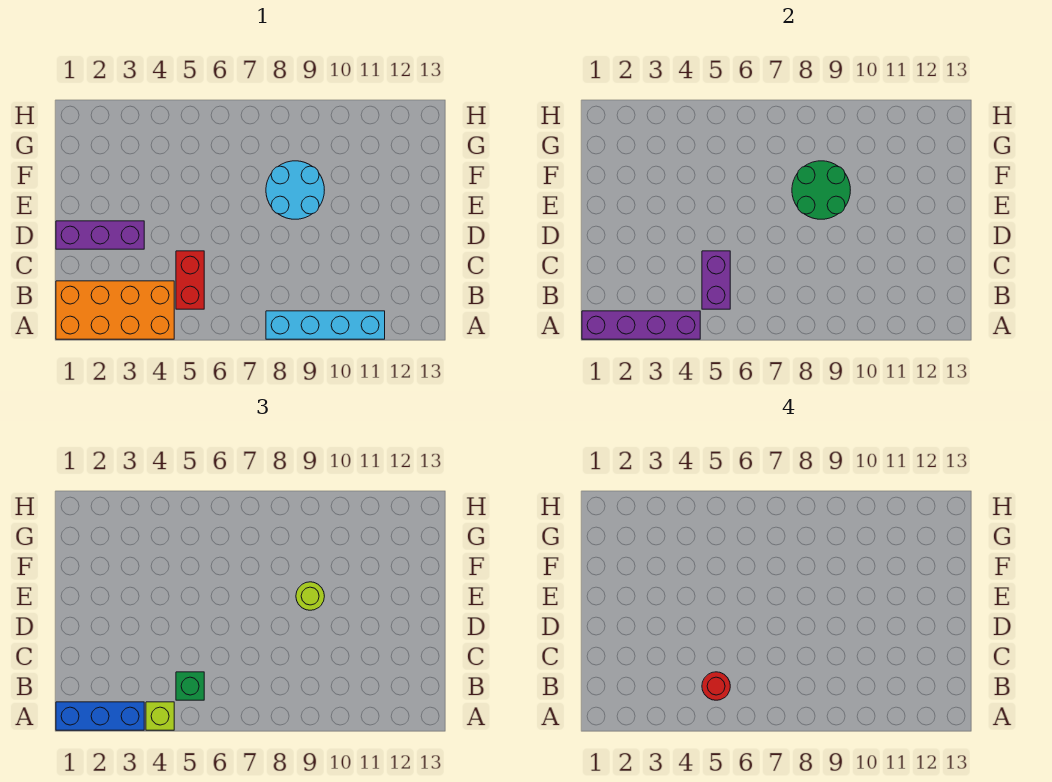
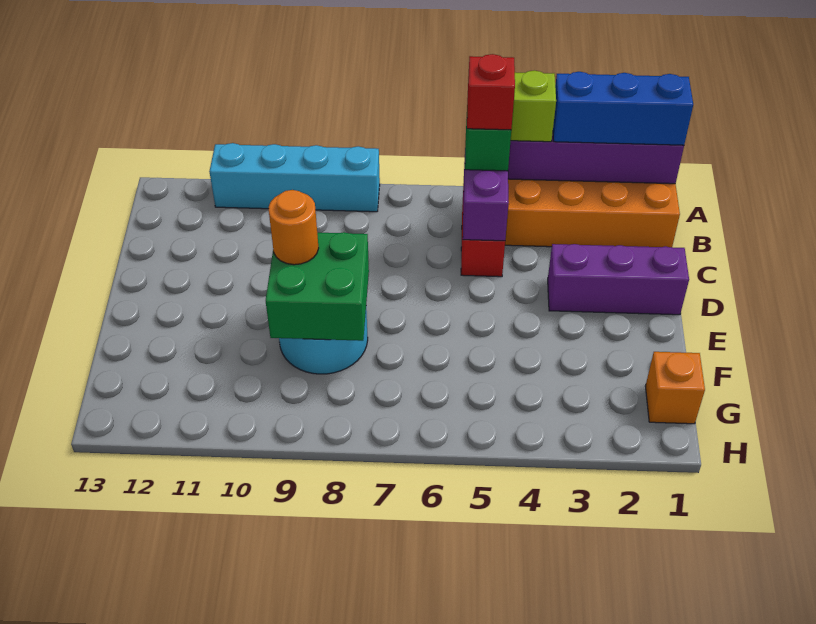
red 1x1 round brick [702,672,730,700] -> red 1x1 brick [467,54,515,130]
green 2x2 round brick [792,161,850,219] -> green 2x2 brick [266,232,369,341]
lime 1x1 round brick [296,582,324,610] -> orange 1x1 round brick [269,190,319,265]
none -> orange 1x1 brick [645,352,705,424]

